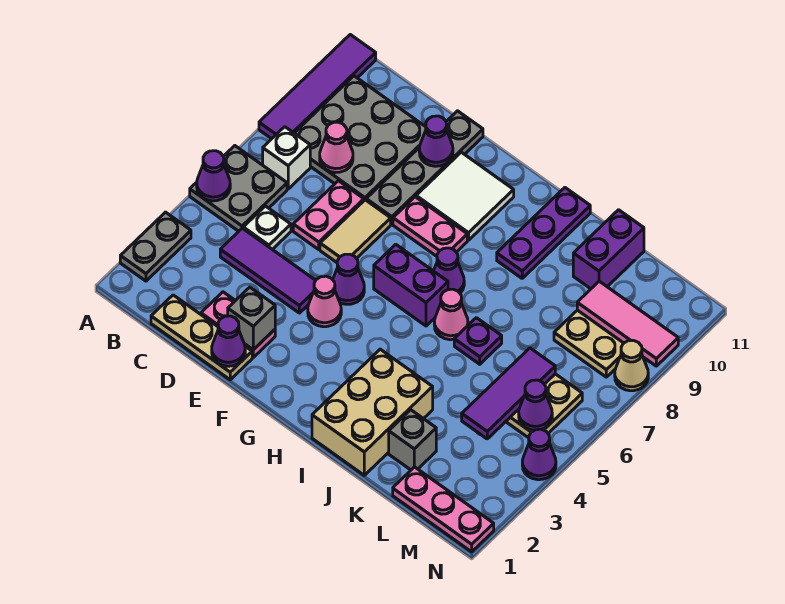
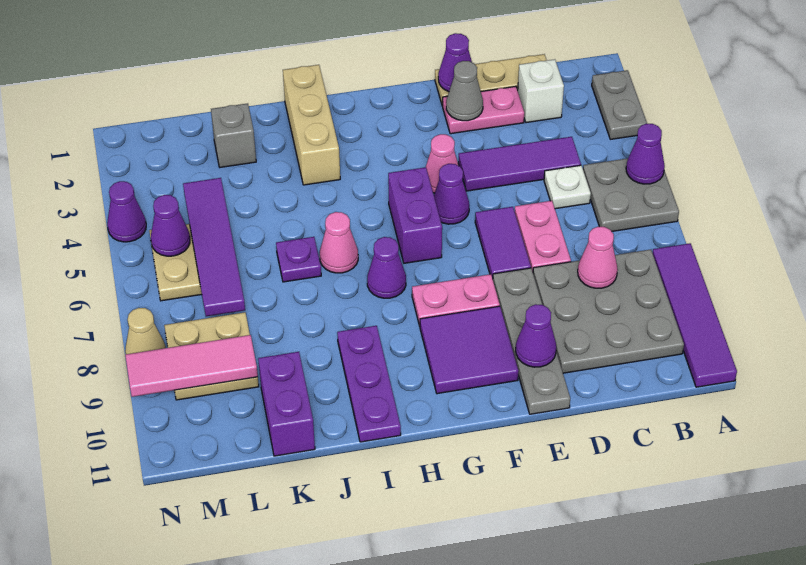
white 1x1 brick [263,127,310,189] -> white 1x1 brick moved to [518,59,564,123]
grey 1x1 brick [228,287,275,350] -> grey 1x1 cone [446,61,483,121]
tan 1x2 tile [320,200,391,262] -> purple 1x2 tile [475,207,531,279]
white 2x2 tile [416,152,514,240] -> purple 2x2 tile [420,306,518,394]
purple 1x2 brick [374,244,448,326] -> purple 1x2 brick turned to [388,167,442,263]
tan 2x3 brick [312,349,433,475] -> tan 1x3 brick [283,65,340,185]
pink 1x3 plate [393,467,494,552] -> none
purple 1x3 tile [462,348,555,439] -> purple 1x4 tile [183,178,245,316]

